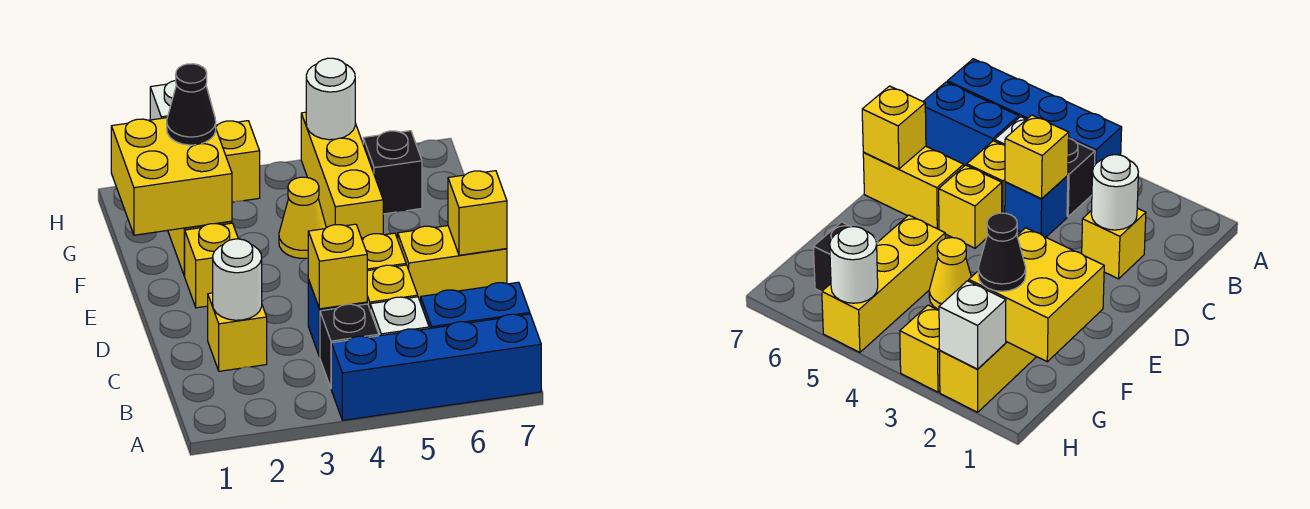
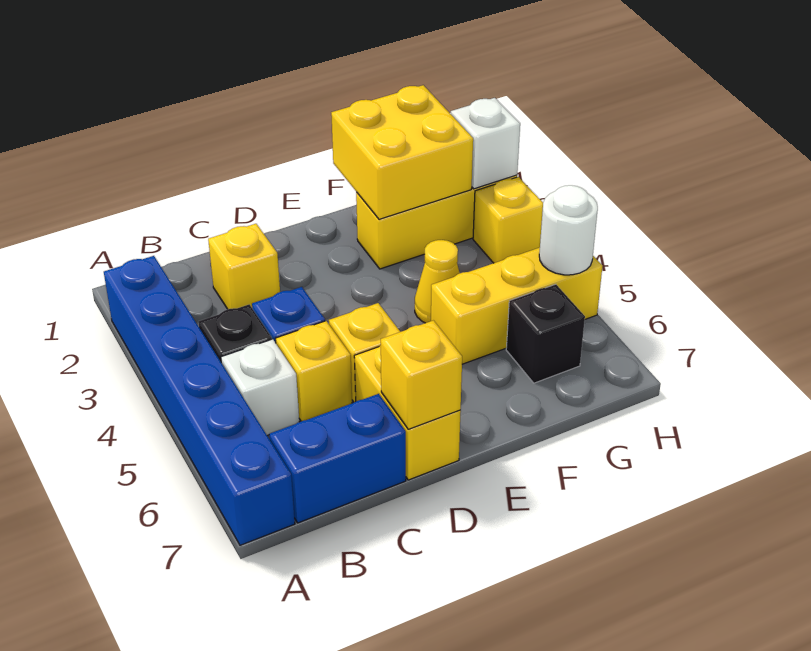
blue 1x4 brick [331,314,541,420] -> blue 1x6 brick [104,256,295,545]
blue 1x2 brick [421,282,530,329] -> blue 1x2 brick turned to [269,394,406,523]
white 1x1 round brick [213,239,262,320] -> none
yellow 1x1 brick [308,224,367,309] -> none
yellow 1x1 brick [185,223,238,308] -> none
black 1x1 cone [167,64,216,145] -> none

